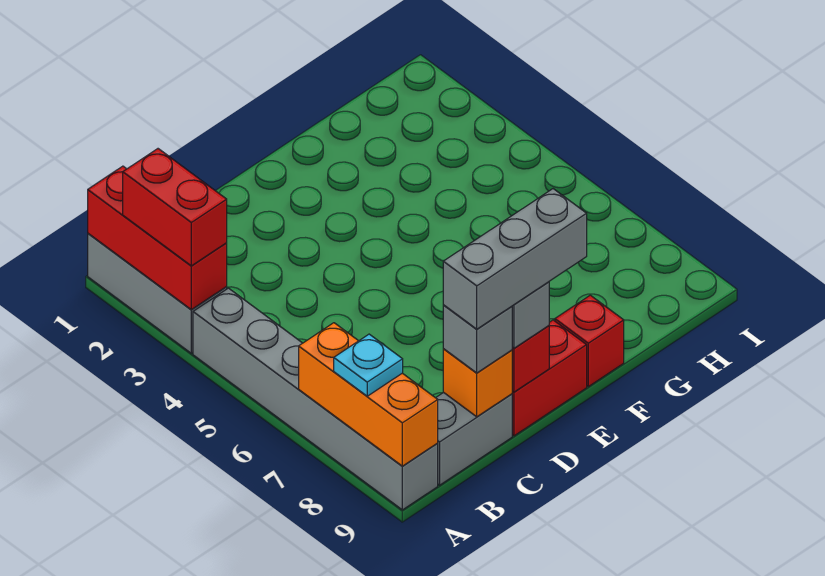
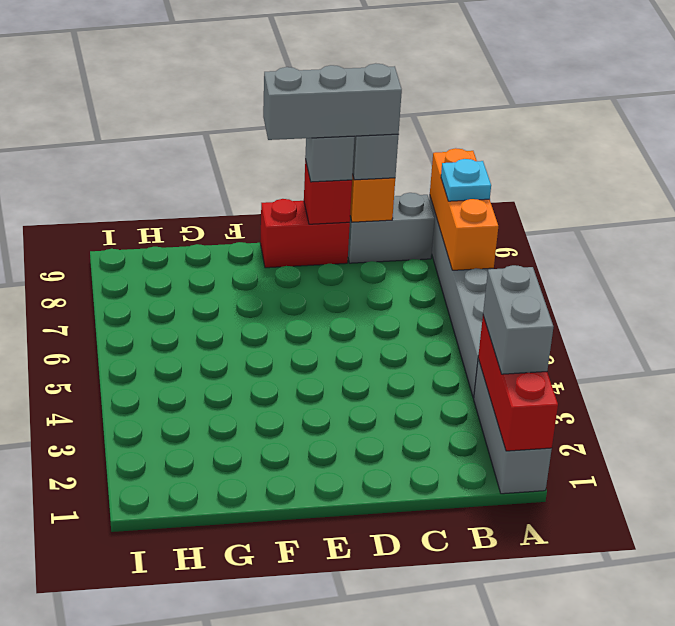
red 1x2 brick [123,149,227,266] -> grey 1x2 brick [483,265,554,374]
red 1x1 brick [555,295,624,387] -> none

